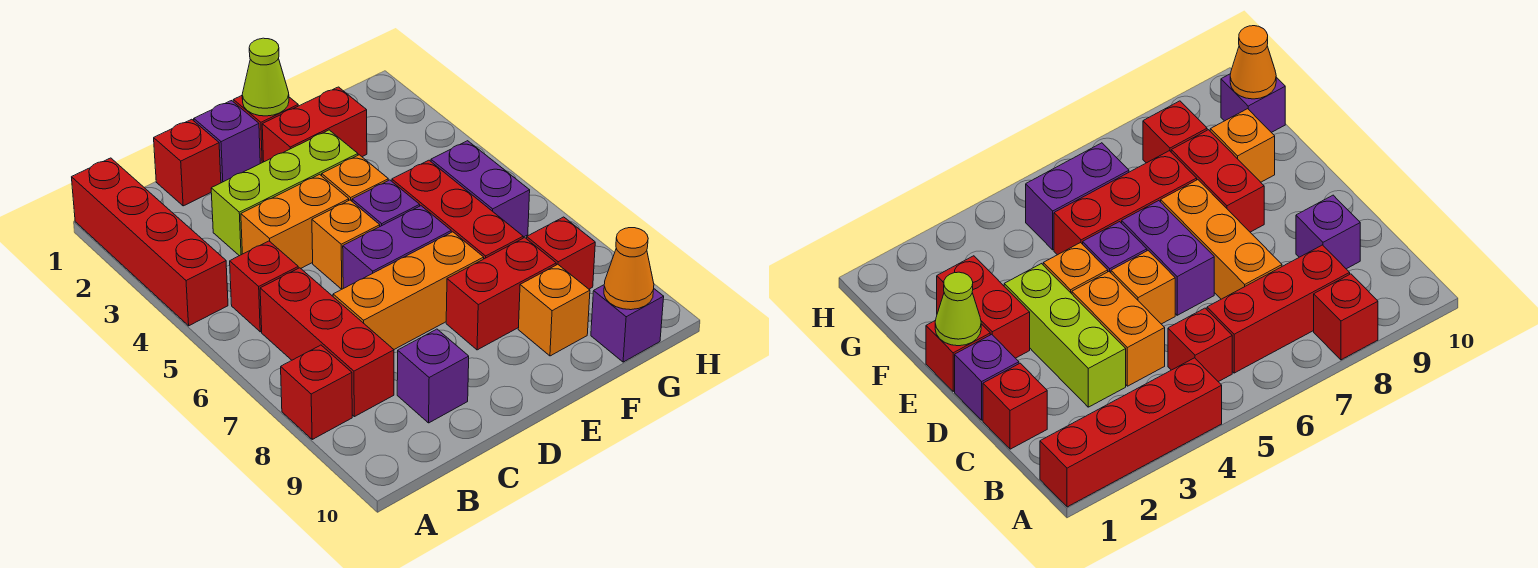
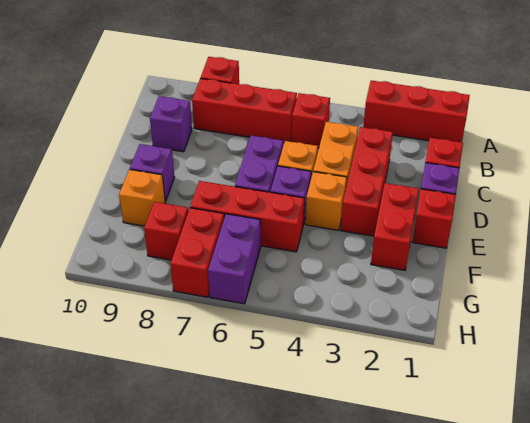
red 1x4 brick [72,158,228,326] -> red 1x3 brick [363,80,470,142]
lime 1x3 brick [211,130,358,256] -> red 1x3 brick [341,127,393,236]
orange 1x3 brick [333,232,484,349] -> none
lime 1x1 cone [242,38,289,116] -> none
red 1x2 brick [446,238,556,350] -> red 1x2 brick moved to [170,208,224,297]
purple 1x2 brick [431,141,530,237] -> purple 1x2 brick turned to [208,214,261,304]
purple 1x1 brick [591,285,664,362] -> purple 1x1 brick moved to [130,144,175,202]
orange 1x1 cone [604,228,654,310] -> none

